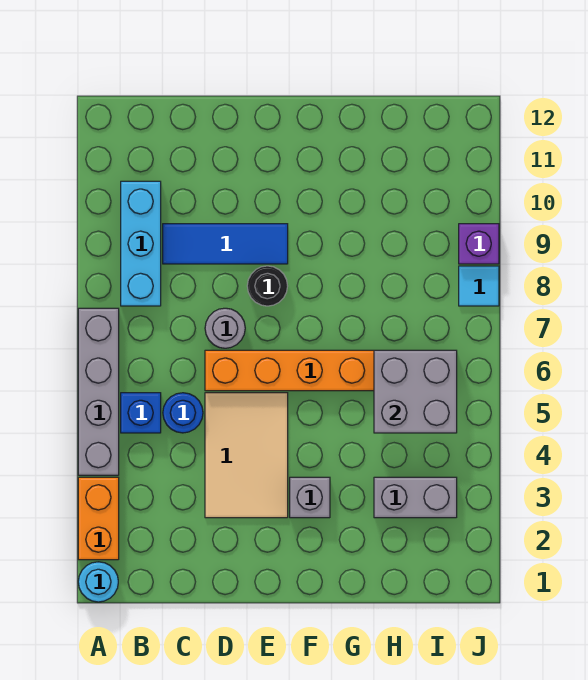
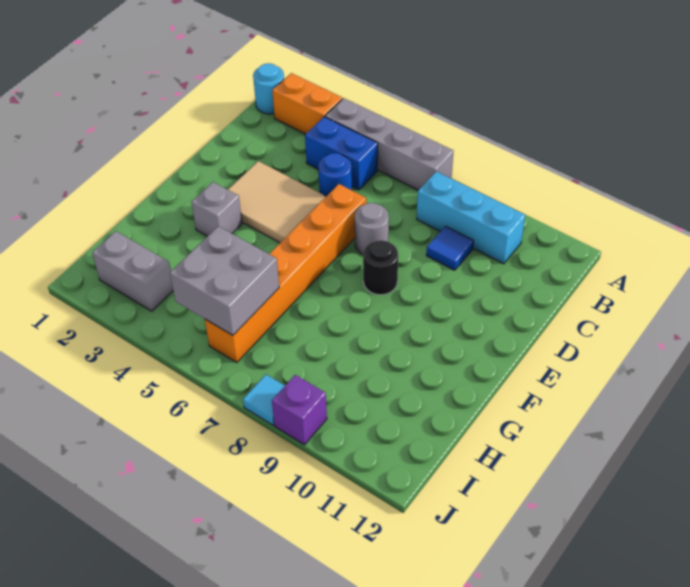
blue 1x1 brick [121,393,161,433] -> blue 1x2 brick [305,117,378,190]
blue 1x3 tile [163,224,288,264] -> blue 1x1 tile [426,226,474,270]
grey 1x2 brick [374,477,457,518] -> grey 1x2 brick turned to [92,231,173,311]

